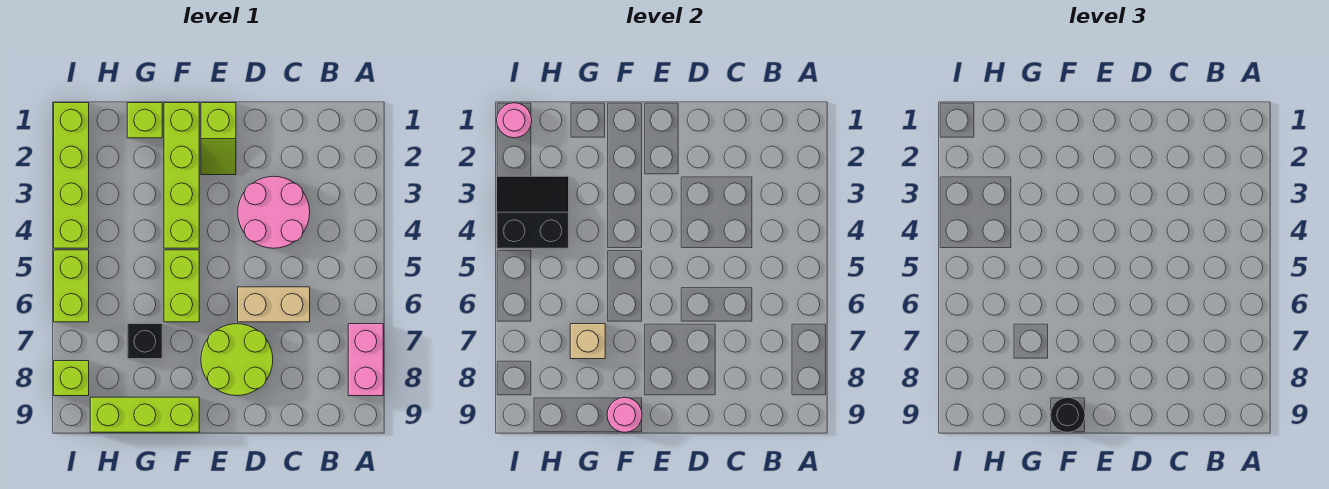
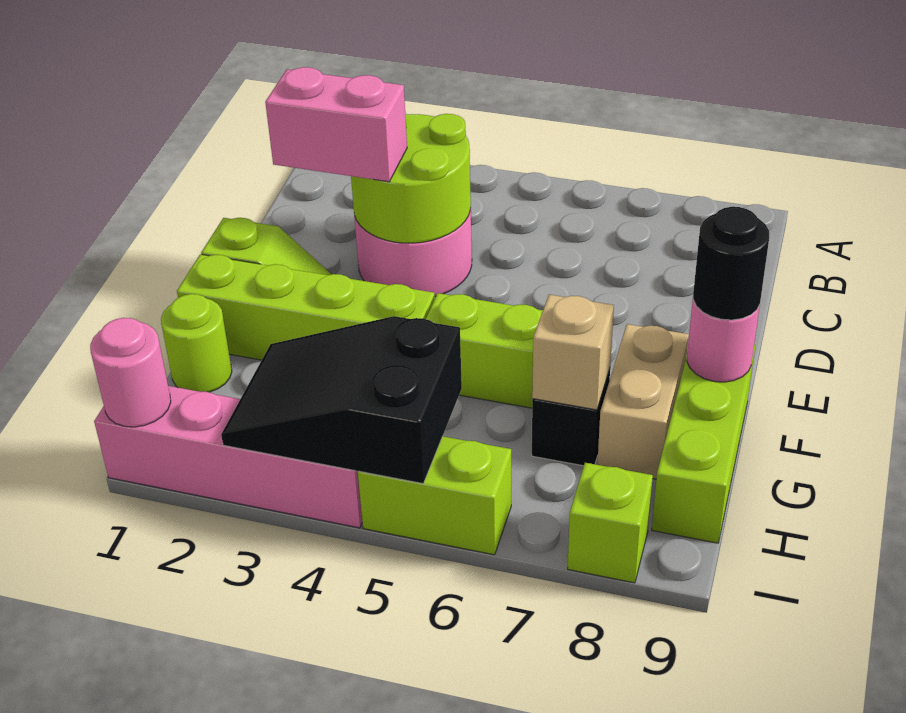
pink 1x2 brick [348,324,383,396] -> pink 1x2 brick moved to [265,67,407,182]
tan 1x2 brick [238,287,310,322] -> tan 1x2 brick moved to [597,324,689,479]
lime 2x2 round brick [201,324,273,396] -> lime 2x2 round brick moved to [351,112,471,243]
lime 1x1 brick [127,103,162,138] -> lime 1x1 round brick [161,294,232,392]
black 2x2 slope [497,176,569,248] -> black 2x3 slope [221,316,462,484]
lime 1x4 brick [54,103,89,248] -> pink 1x4 brick [94,386,362,528]

